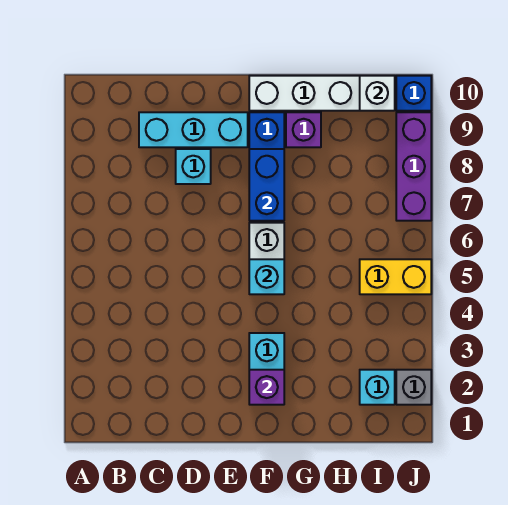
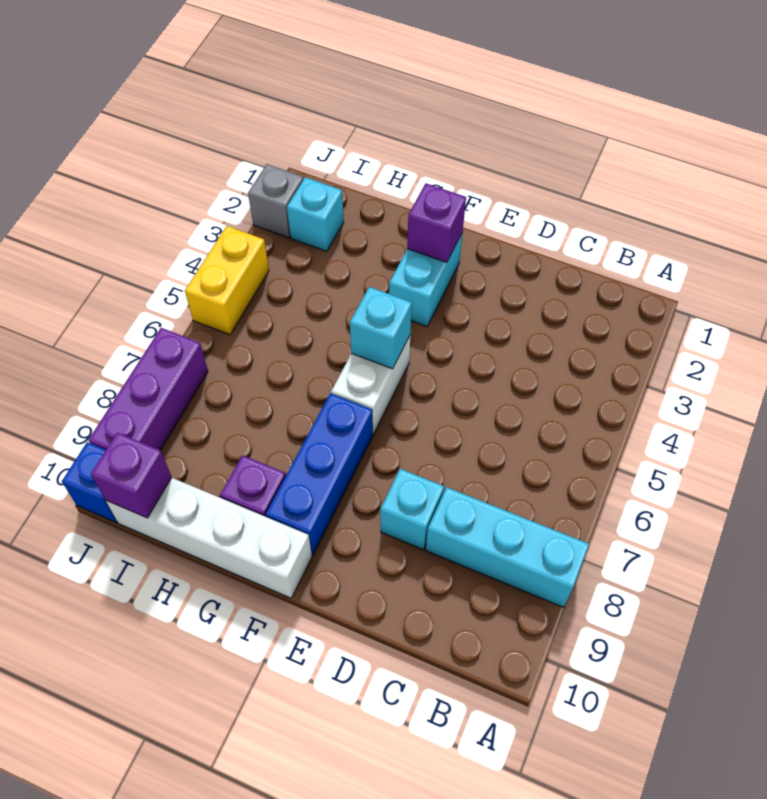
cyan 1x3 brick [139,112,248,147] -> cyan 1x3 brick moved to [426,487,589,607]
blue 1x2 brick [249,149,284,221] -> none
yellow 1x2 brick [360,259,431,294] -> yellow 1x2 brick turned to [185,226,269,335]
white 1x1 brick [360,76,395,111] -> purple 1x1 brick [91,433,172,518]

